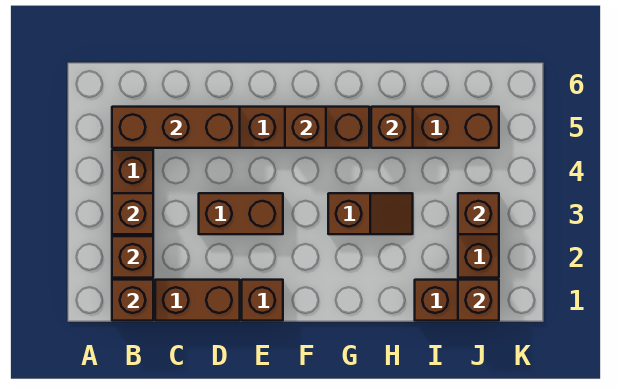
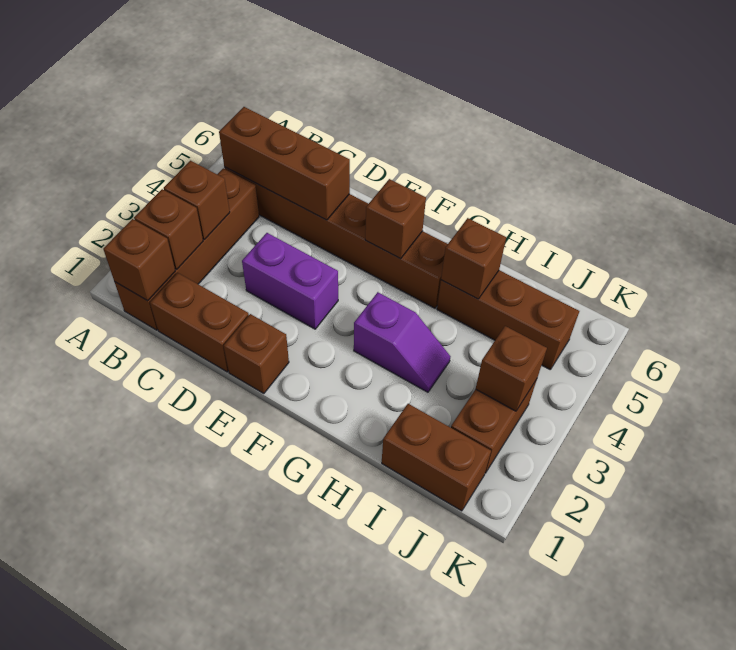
brown 1x2 brick [199,193,283,234] -> purple 1x2 brick [242,233,338,329]
brown 1x2 slope [328,193,413,234] -> purple 1x2 slope [354,292,451,392]
brown 1x1 brick [458,280,499,321] -> none

